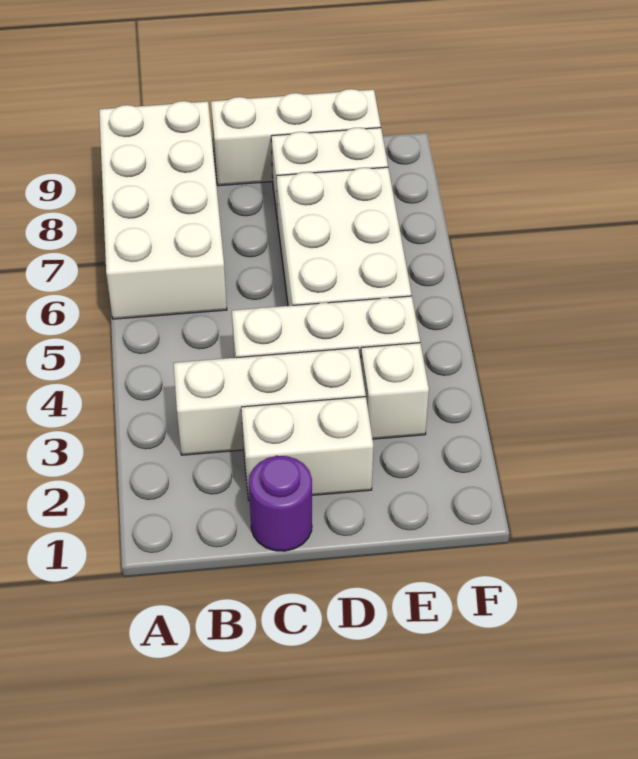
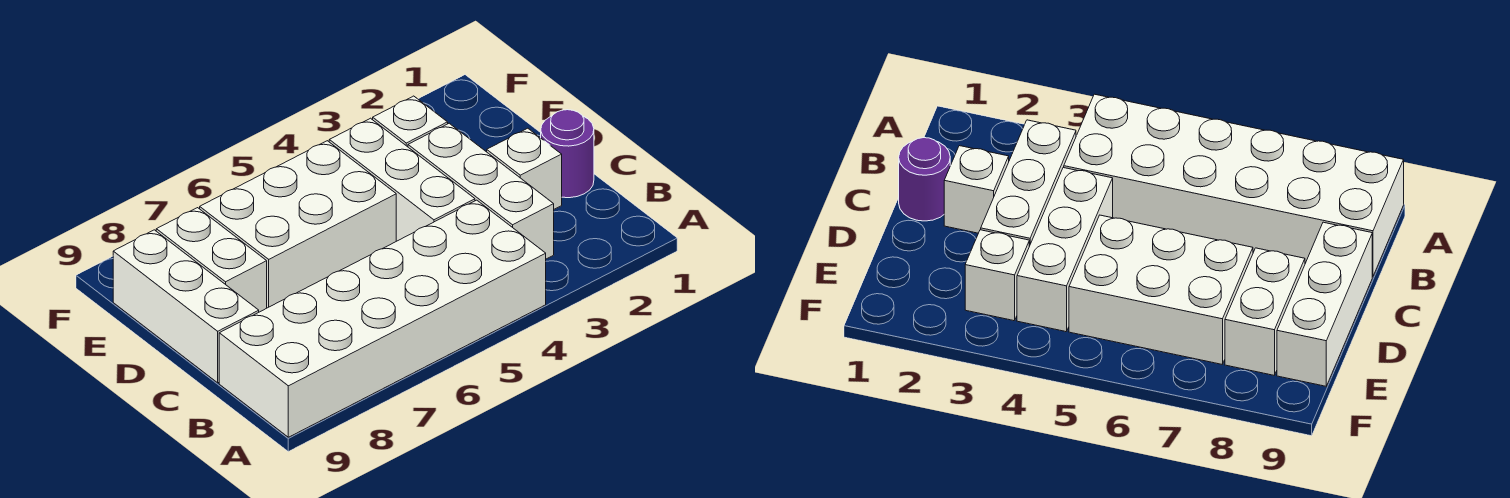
white 2x4 brick [99,101,227,319] -> white 2x6 brick [219,200,546,437]
white 1x2 brick [241,397,373,501] -> white 1x1 brick [487,128,562,209]

